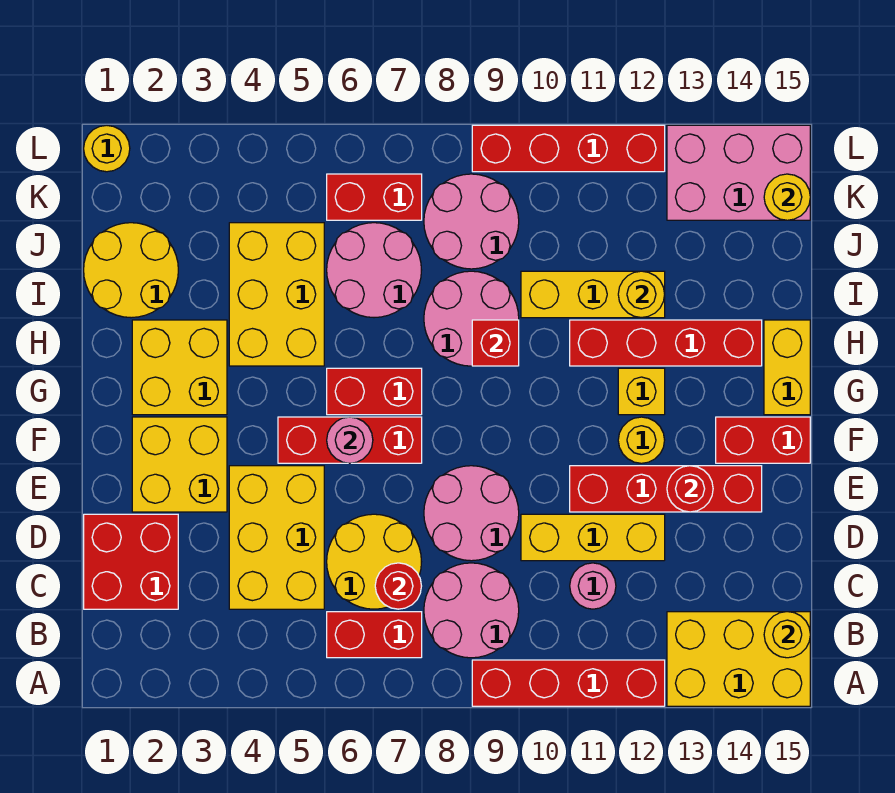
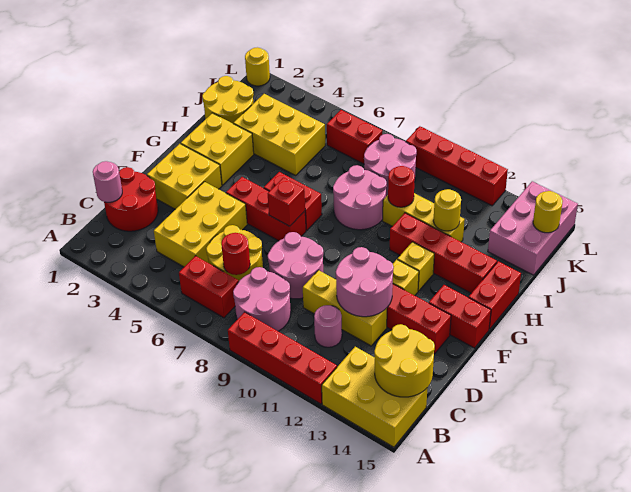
yellow 1x1 round brick [764,612,810,658] -> yellow 2x2 round brick [374,324,435,397]
red 2x2 brick [84,514,178,609] -> red 2x2 round brick [104,167,158,231]
red 1x1 round brick [667,466,713,512] -> red 1x1 round brick moved to [388,166,415,207]
pink 1x1 round brick [327,417,373,463] -> pink 1x1 round brick moved to [93,161,122,202]
yellow 1x1 round brick [618,417,665,463] -> yellow 1x1 brick [393,260,419,296]
yellow 1x2 brick [764,320,810,415] -> red 1x2 brick [469,261,521,329]
yellow 2x3 brick [229,223,324,366] -> yellow 2x3 brick turned to [233,94,325,175]
red 1x1 brick [472,320,519,366] -> red 1x1 brick moved to [268,178,305,226]
pink 2x2 round brick [327,223,421,318] -> pink 2x2 round brick moved to [336,247,394,317]
pink 2x3 brick [667,125,810,220] -> pink 2x3 brick turned to [488,181,578,275]

